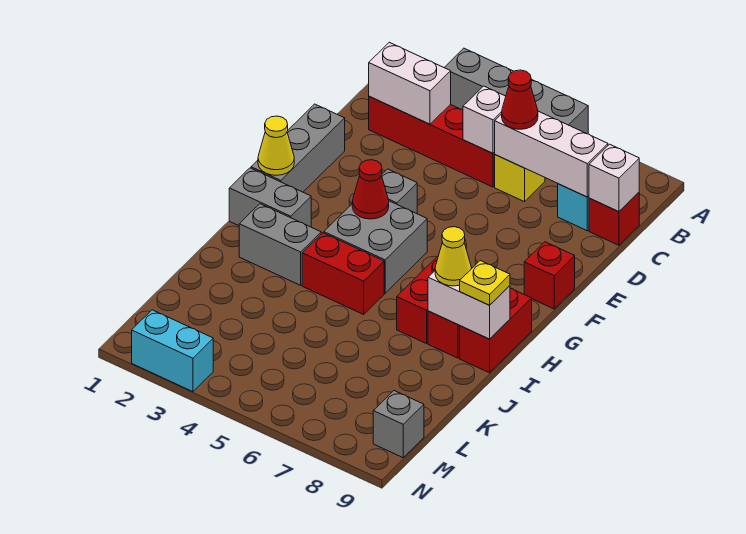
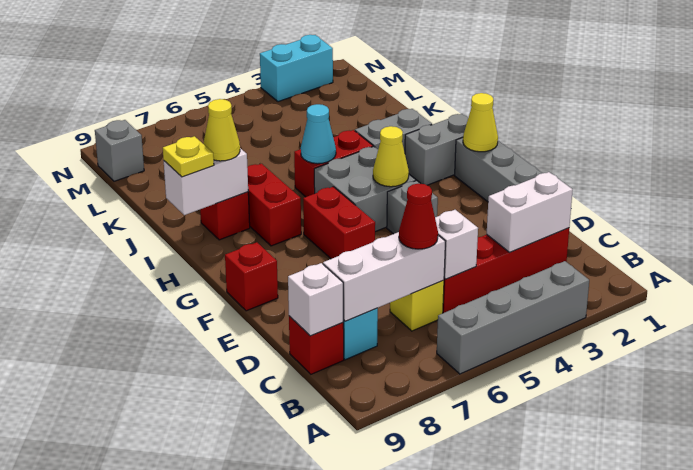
red 1x1 cone [352,160,389,219] -> yellow 1x1 cone [373,126,409,187]
red 1x2 brick [460,288,532,373] -> red 1x2 brick moved to [303,187,375,259]
none -> cyan 1x1 cone [301,104,336,164]

